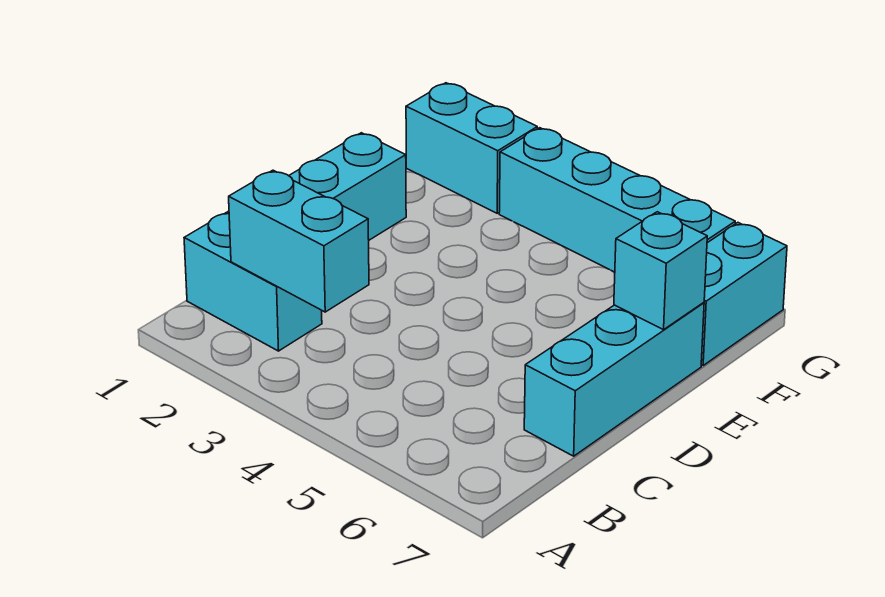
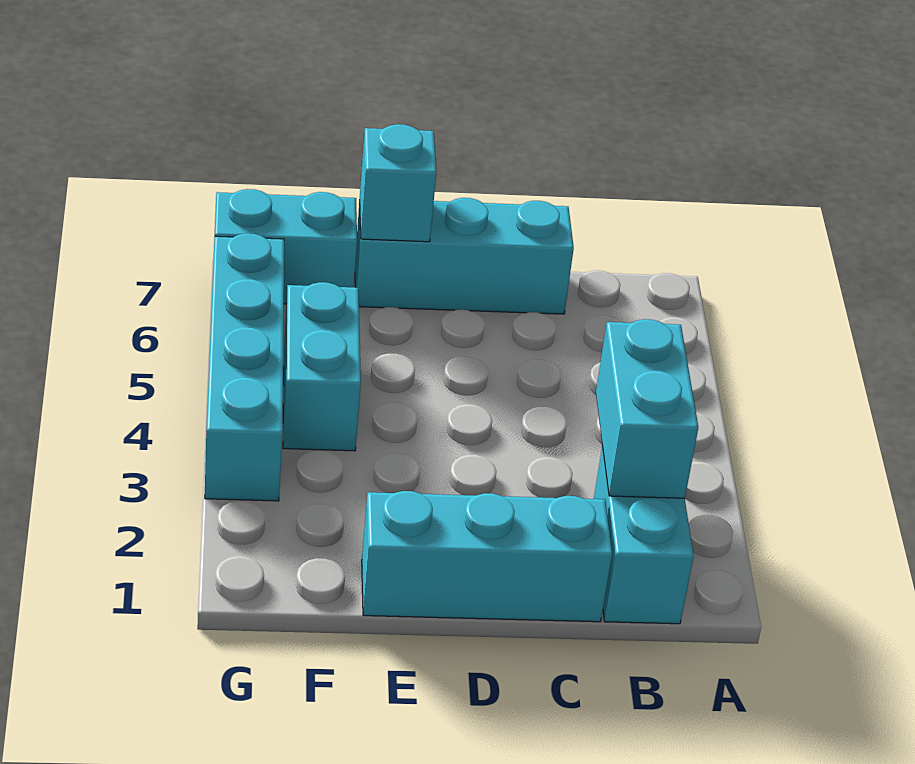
cyan 1x2 brick [406,83,537,213] -> cyan 1x2 brick moved to [283,282,361,451]

